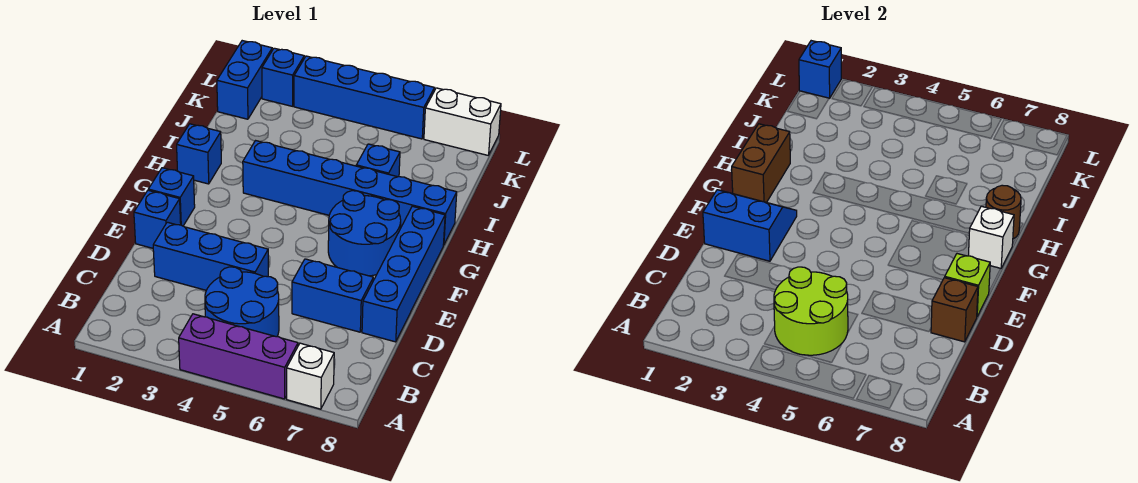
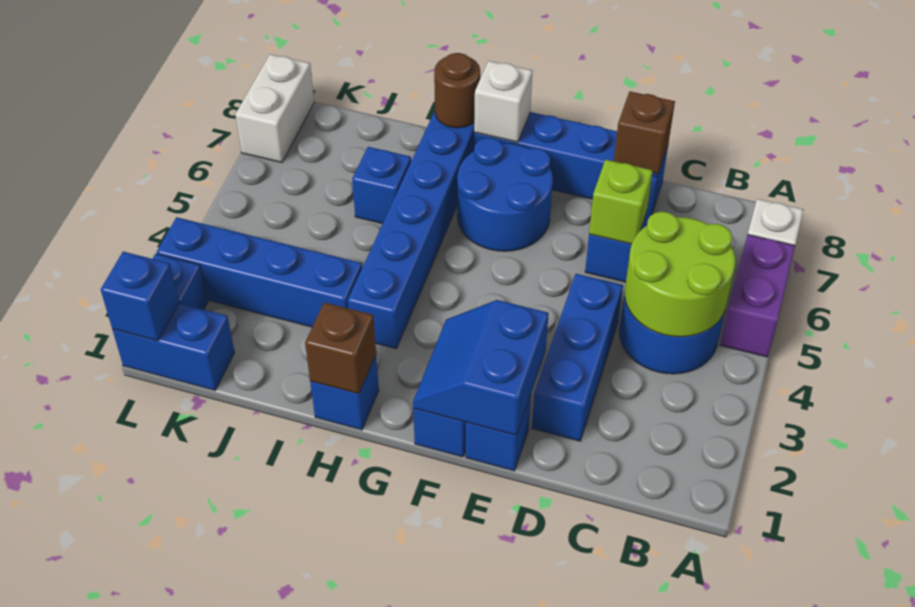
purple 1x3 brick [179,314,298,399] -> purple 1x2 brick [720,235,795,357]
lime 1x1 brick [945,254,990,316] -> lime 1x1 brick moved to [589,160,653,244]
brown 1x2 brick [732,124,790,203] -> brown 1x1 brick [305,302,376,394]
blue 1x4 brick [294,56,435,139] -> blue 1x4 brick turned to [157,217,362,327]

